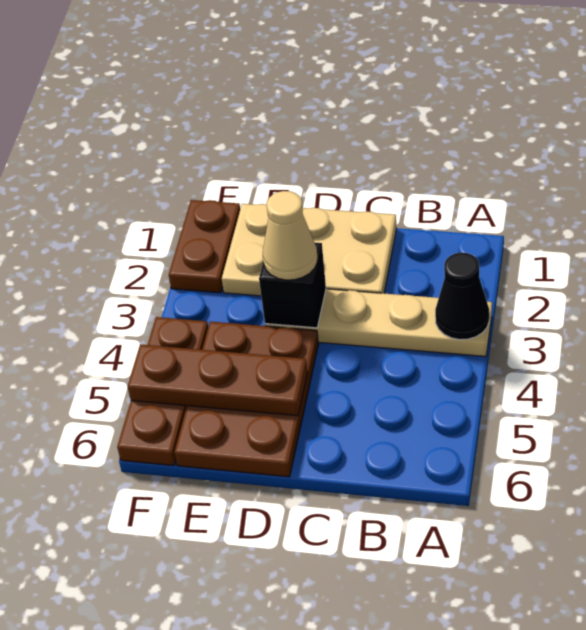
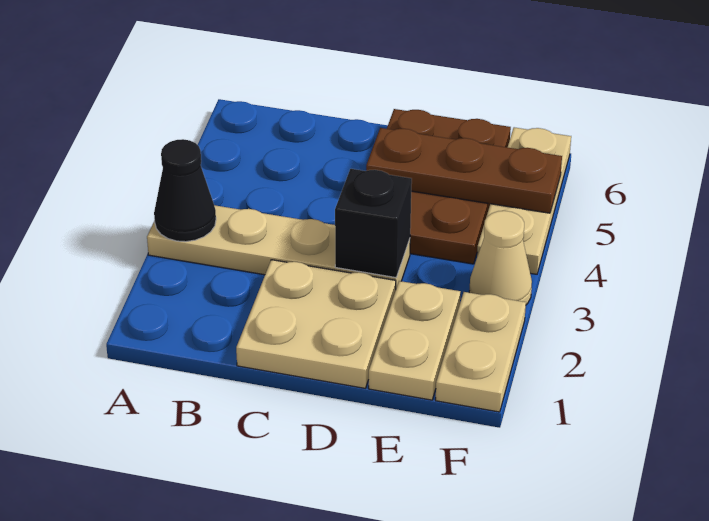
tan 1x1 cone [263,191,317,280] -> tan 1x1 cone moved to [469,211,532,305]
brown 1x2 plate [169,200,240,293] -> tan 1x2 plate [436,292,526,412]
brown 1x3 plate [117,317,208,466] -> tan 1x3 plate [477,127,571,274]

